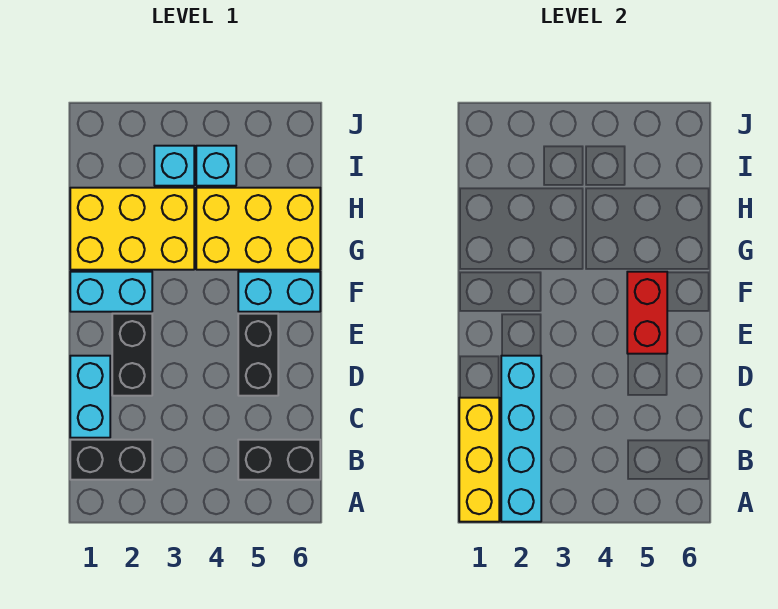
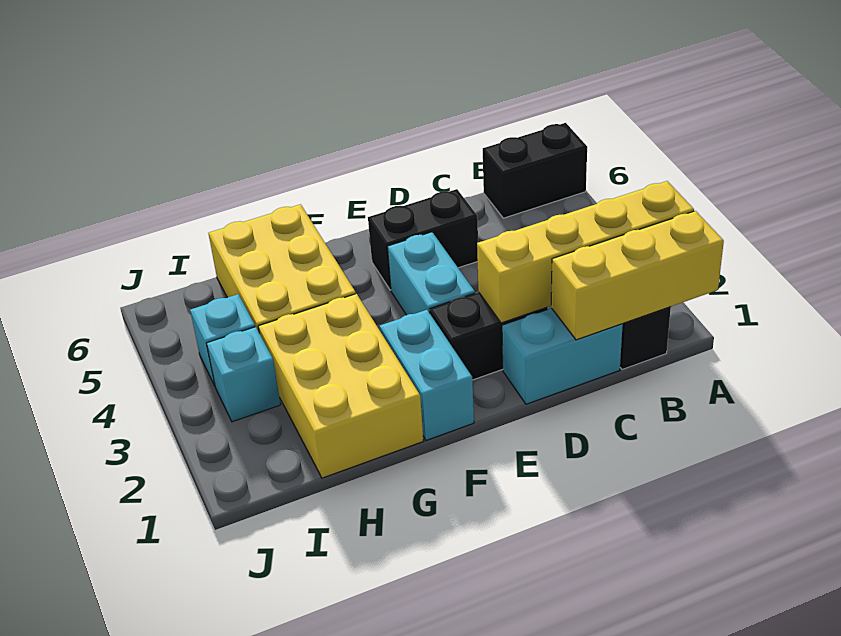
cyan 1x4 brick [501,356,541,522] -> yellow 1x4 brick [477,181,694,323]
black 1x2 brick [238,440,320,480] -> black 1x2 brick turned to [483,123,587,218]
red 1x2 brick [627,272,667,354] -> none
cyan 1x2 brick [238,272,320,312] -> cyan 1x2 brick moved to [387,232,475,315]

